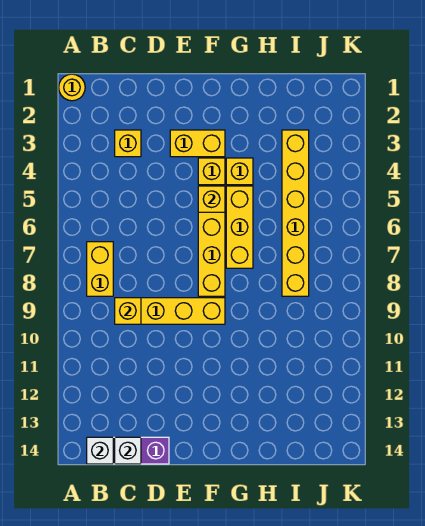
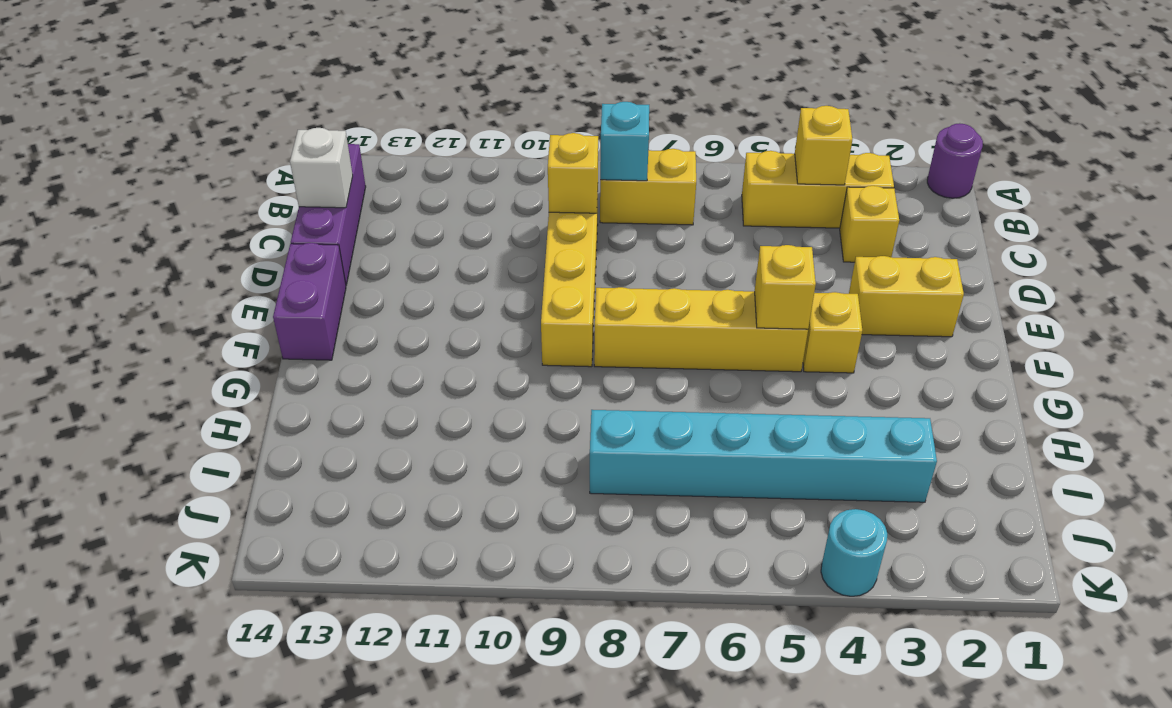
yellow 1x1 round brick [59,74,85,101] -> purple 1x1 round brick [927,123,983,198]
none -> cyan 1x1 brick [600,102,649,181]
white 1x1 brick [87,437,113,464] -> none
yellow 1x2 brick [170,130,225,157] -> yellow 1x2 brick turned to [849,256,964,337]
none -> purple 1x2 brick [273,243,346,360]
yellow 1x1 brick [226,158,253,185] -> yellow 1x1 brick moved to [795,106,852,185]
yellow 1x3 brick [226,186,253,268] -> yellow 1x3 brick moved to [742,151,894,228]
yellow 1x6 brick [282,130,309,296] -> cyan 1x6 brick [590,410,937,502]
none -> cyan 1x1 round brick [821,509,887,596]

